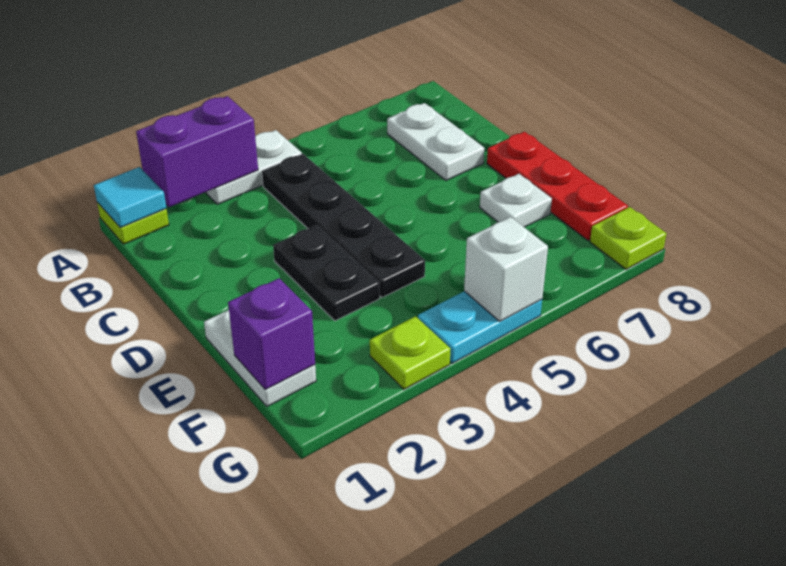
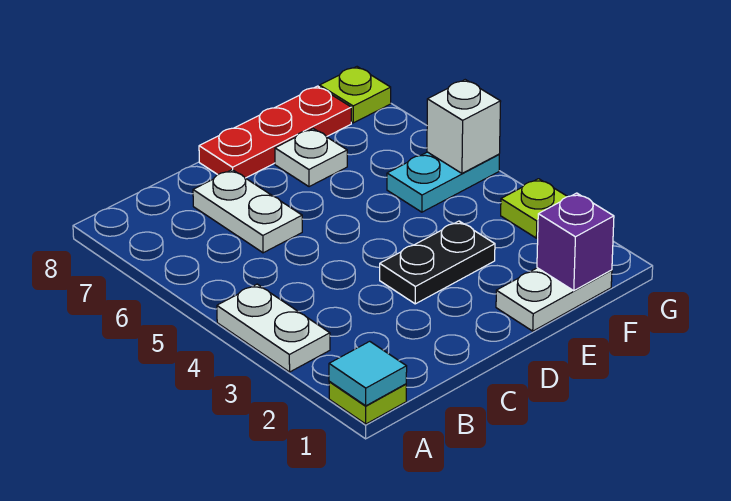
purple 1x2 brick [136,96,258,207] -> none
black 1x4 plate [262,154,425,297] -> none
white 1x2 plate [387,103,484,180] -> white 1x2 plate turned to [193,170,302,253]
cyan 1x2 plate [418,291,542,363] -> cyan 1x2 plate turned to [387,152,499,212]

